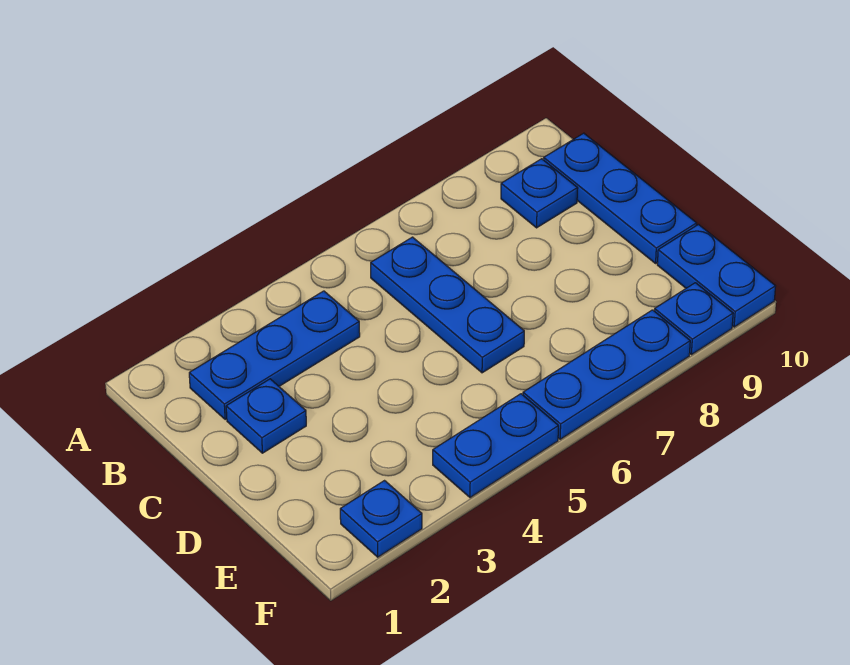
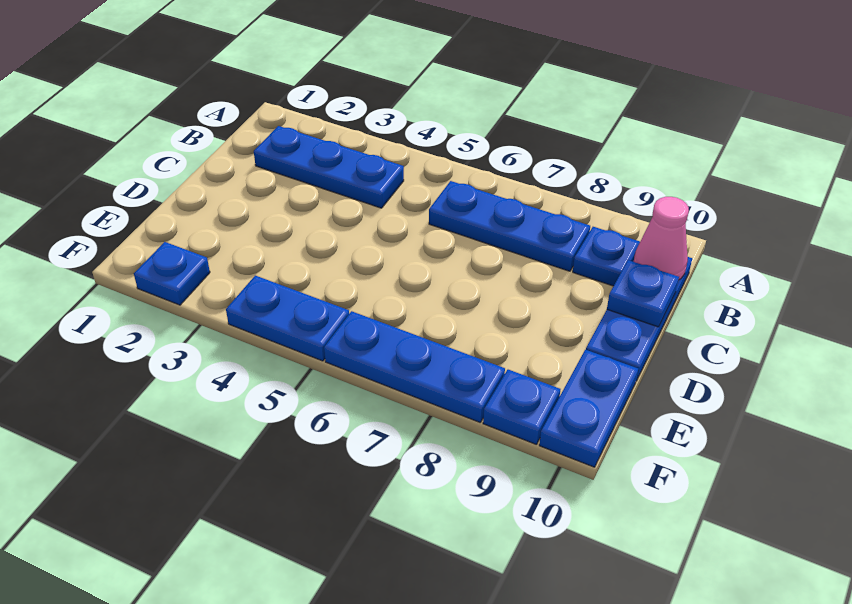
blue 1x3 plate [371,237,524,373] -> blue 1x3 plate turned to [429,181,590,271]
none -> pink 1x1 cone [634,197,689,279]
blue 1x1 plate [226,379,306,453] -> blue 1x1 plate moved to [607,260,679,327]

